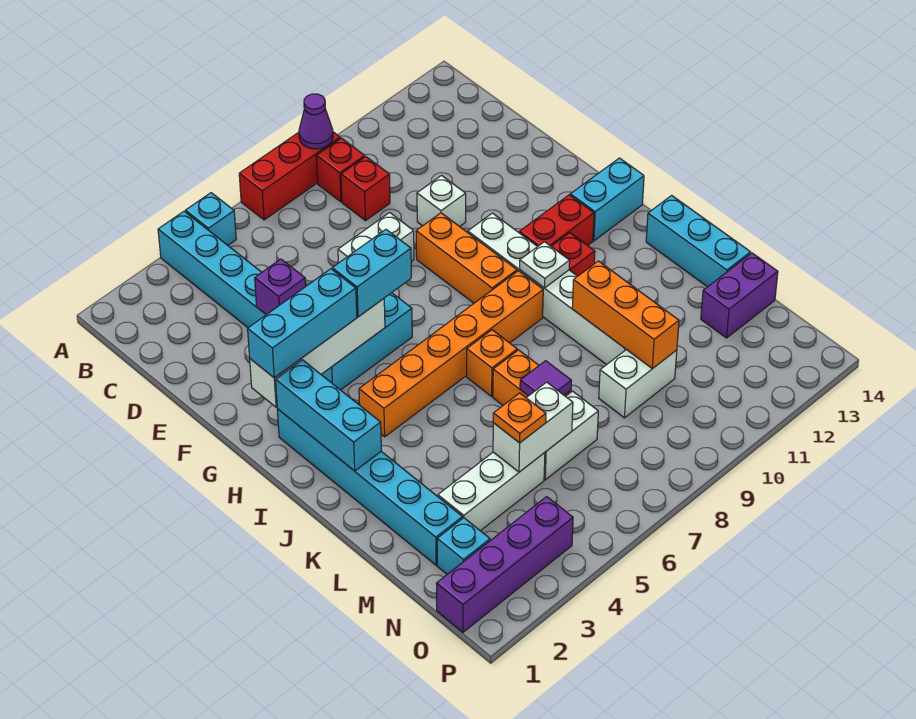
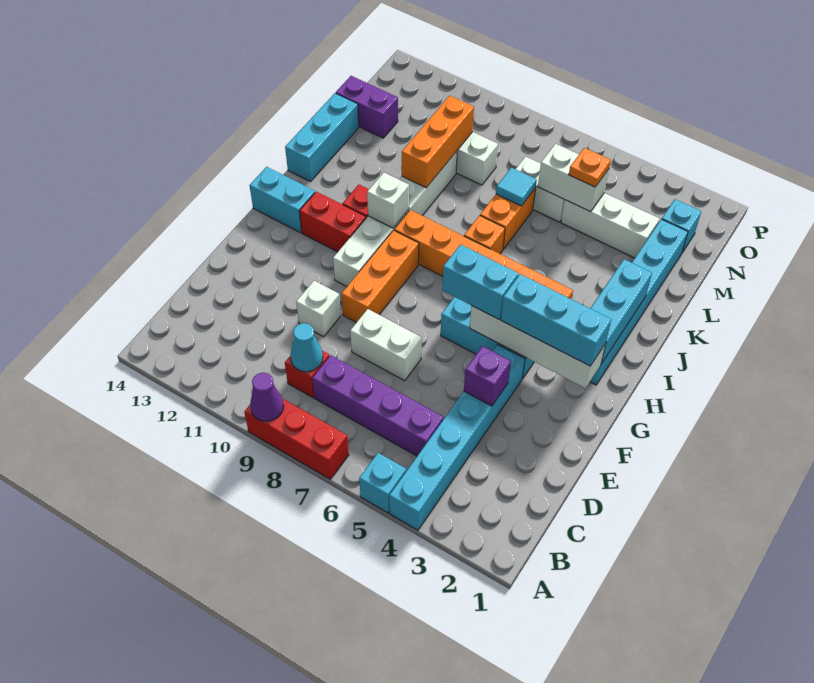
red 1x1 brick [317,138,365,202] -> none
none -> cyan 1x1 cone [290,323,323,372]
white 1x1 plate [520,242,570,288] -> white 1x1 brick [367,173,409,228]
purple 1x1 tile [520,361,571,396] -> cyan 1x1 tile [496,168,537,206]
purple 1x4 brick [436,497,573,632] -> purple 1x4 brick moved to [312,355,444,456]

